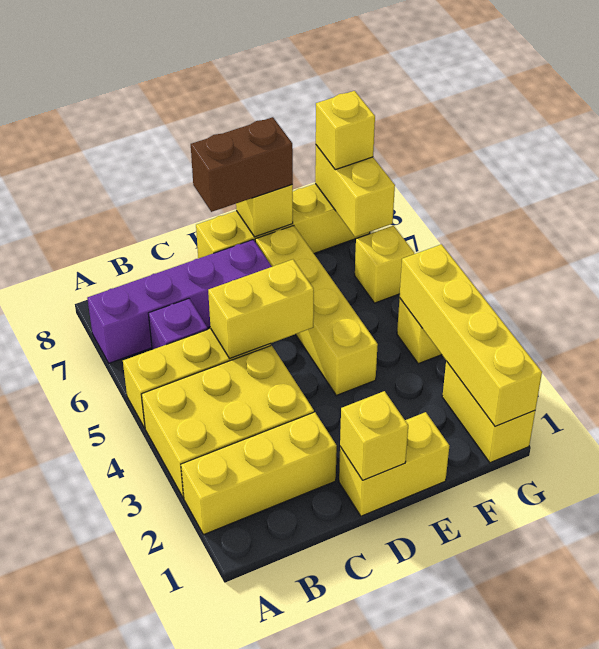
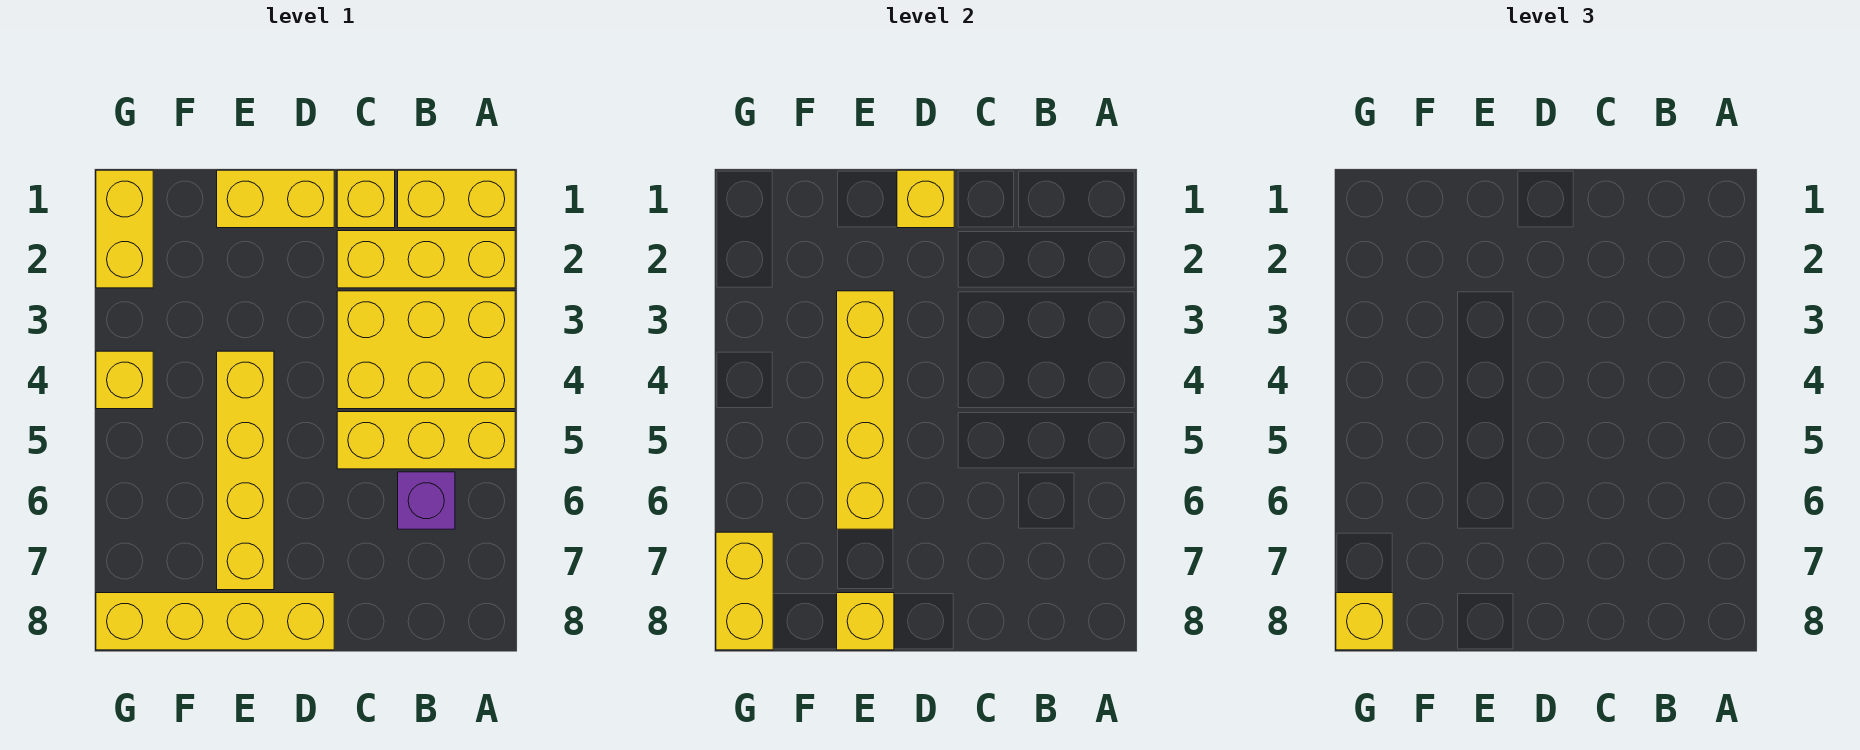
purple 1x4 brick [87,240,272,363] -> none
yellow 1x2 brick [208,260,314,359] -> yellow 1x2 brick moved to [398,170,515,228]
brown 1x2 brick [191,117,293,212] -> none
yellow 1x4 brick [400,244,542,427] -> yellow 1x4 brick moved to [837,291,894,529]
yellow 1x1 brick [355,226,414,303] -> yellow 1x1 brick moved to [337,170,395,228]

